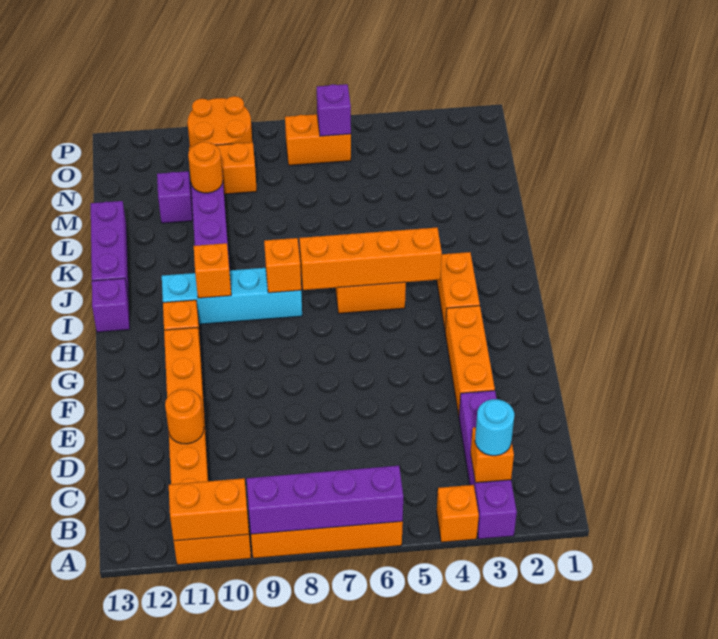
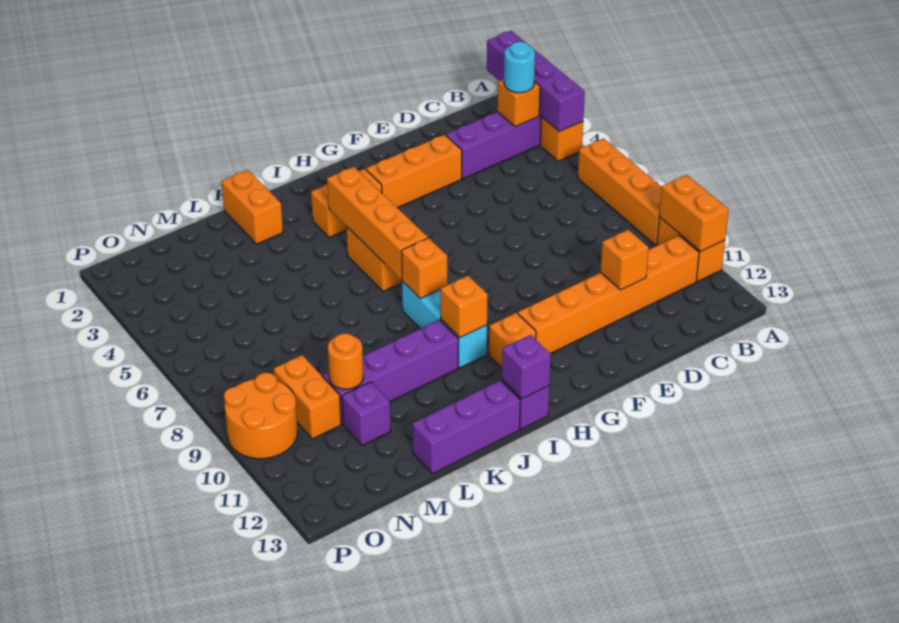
purple 1x4 brick [247,466,403,534] -> purple 1x4 brick moved to [487,31,585,132]
orange 1x1 round brick [165,389,204,444] -> orange 1x1 brick [601,230,649,290]
cyan 1x4 brick [162,268,302,324] -> cyan 1x3 brick [402,281,487,368]
orange 1x2 brick [285,114,351,165] -> orange 1x2 brick moved to [221,170,283,244]
purple 1x1 brick [317,84,351,136] -> purple 1x1 brick moved to [502,335,551,399]

